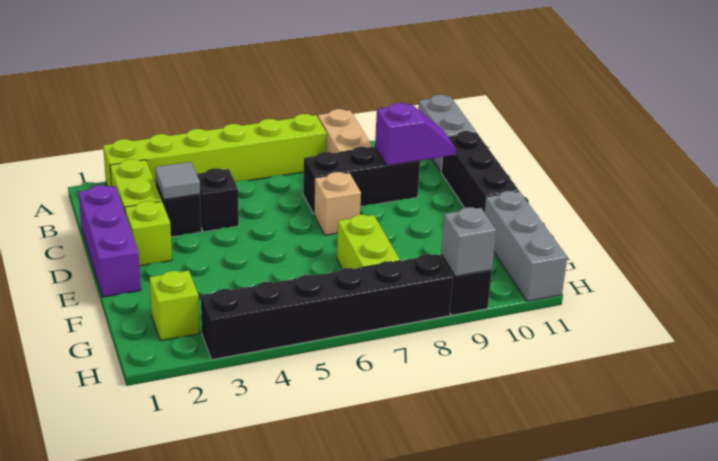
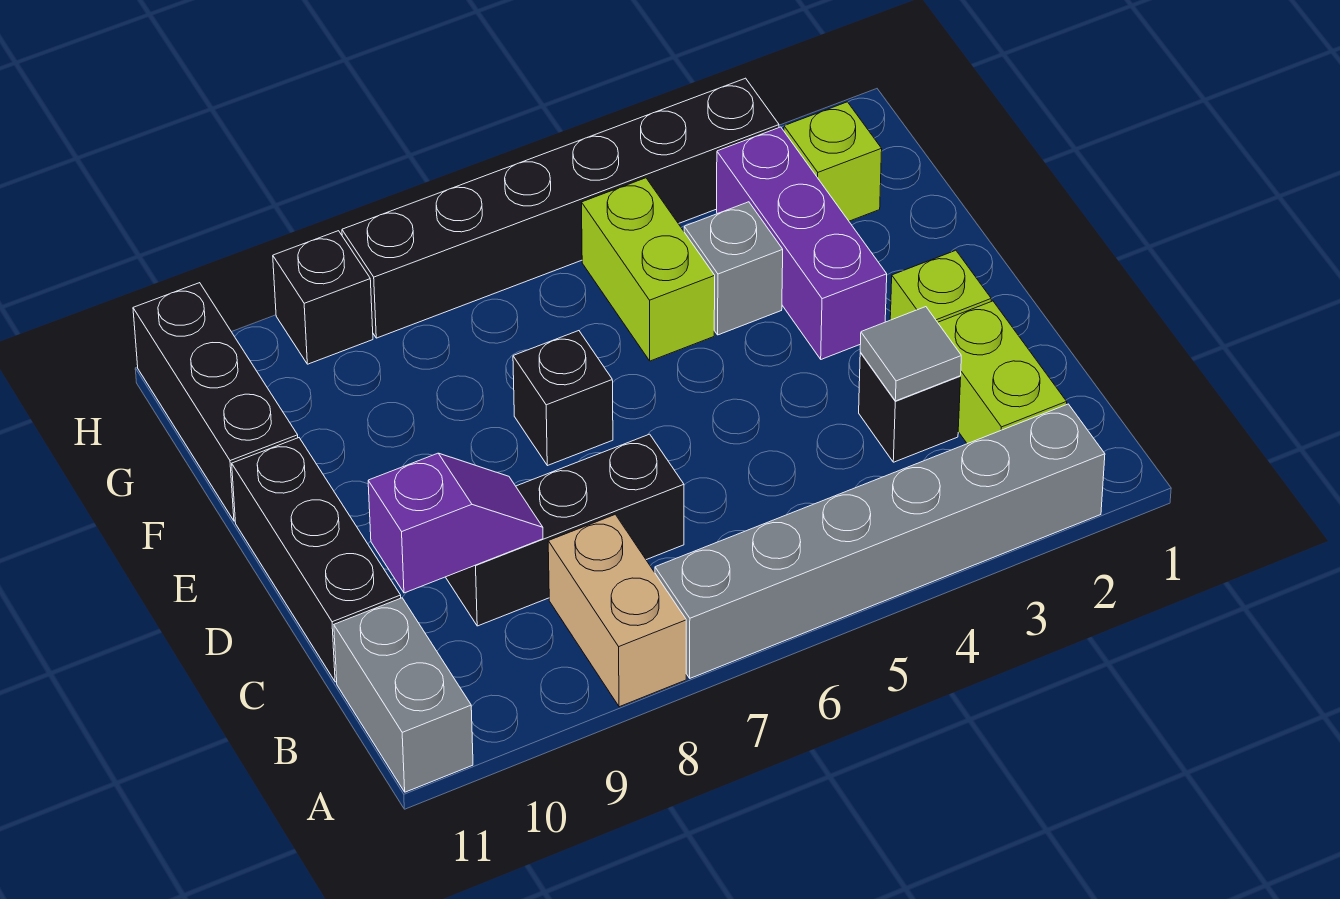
lime 1x6 brick [103,114,326,187] -> grey 1x6 brick [655,404,1105,678]
purple 1x3 brick [78,185,141,297] -> purple 1x3 brick moved to [717,127,887,359]
black 1x1 brick [197,168,239,232] -> black 1x1 brick moved to [513,331,613,466]
purple 1x2 slope [375,103,456,165] -> purple 1x2 slope turned to [368,453,543,593]
tan 1x1 brick [314,172,361,235] -> none
lime 1x2 brick [337,215,400,269] -> lime 1x2 brick moved to [582,178,715,361]
grey 1x3 brick [484,191,567,301] -> black 1x3 brick [133,283,298,521]
grey 1x1 brick [441,207,496,276] -> grey 1x1 brick moved to [684,202,783,335]

